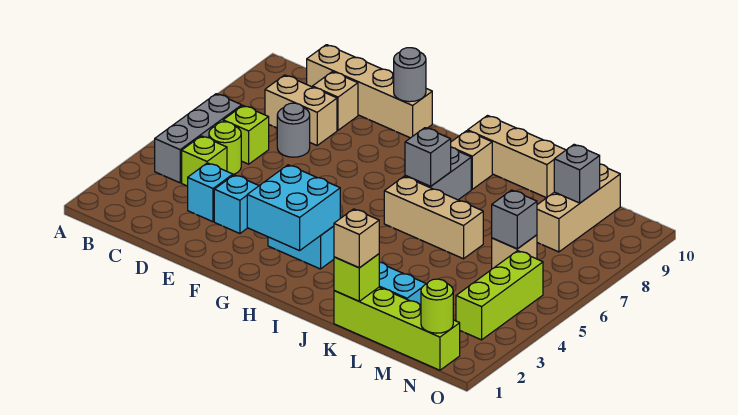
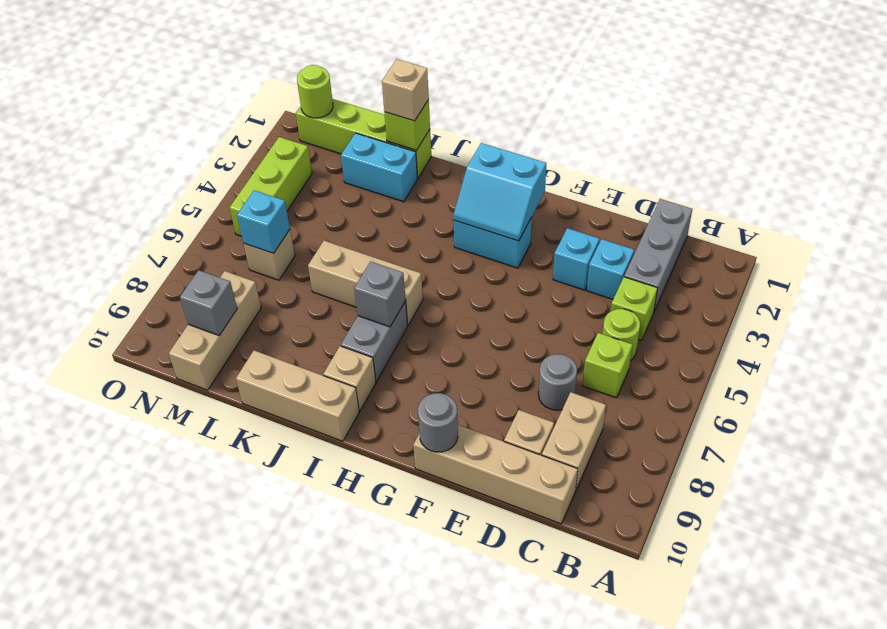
grey 1x3 brick [155,94,242,183] -> grey 1x3 brick moved to [624,199,692,311]
tan 1x2 brick [265,75,337,145] -> tan 1x2 brick turned to [542,392,606,491]
cyan 2x2 brick [247,165,340,251] -> cyan 2x2 slope [453,143,546,241]
grey 1x1 brick [492,190,537,249] -> cyan 1x1 brick [237,190,290,253]

